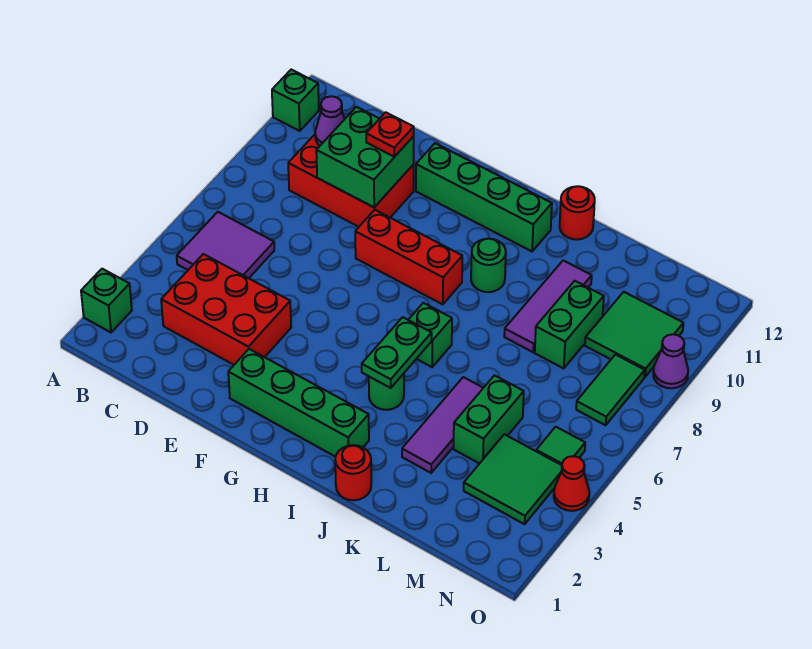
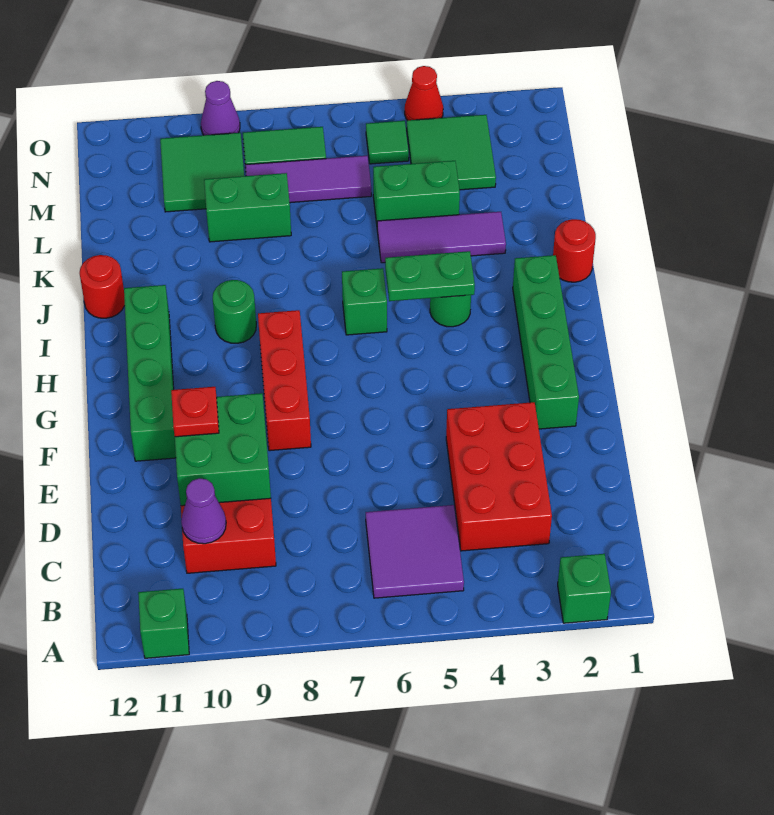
purple 1x3 tile [504,260,592,352] -> purple 1x3 tile moved to [245,156,371,203]

